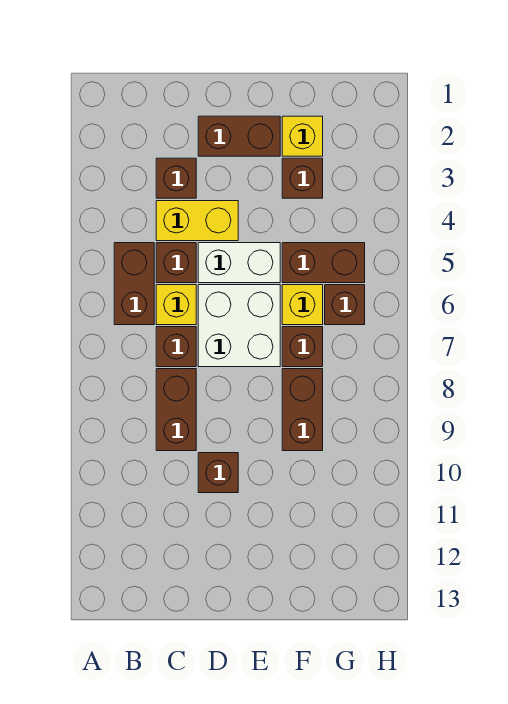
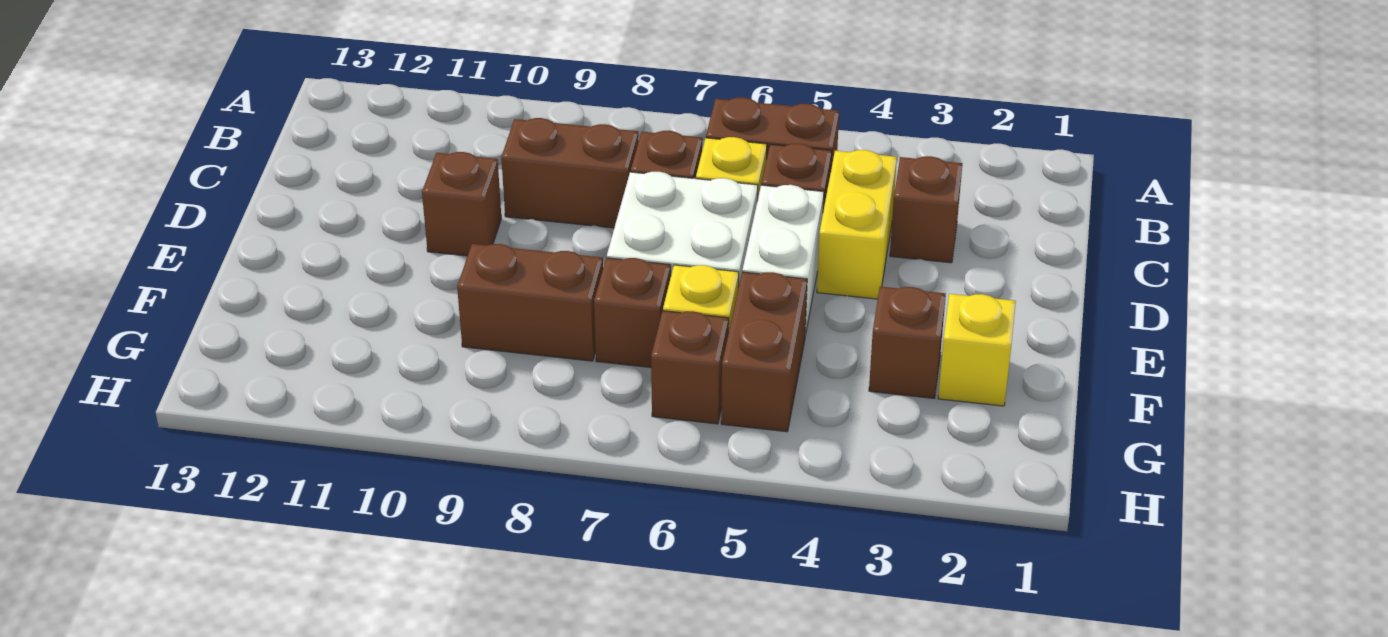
brown 1x2 brick [198,116,280,156] -> none

